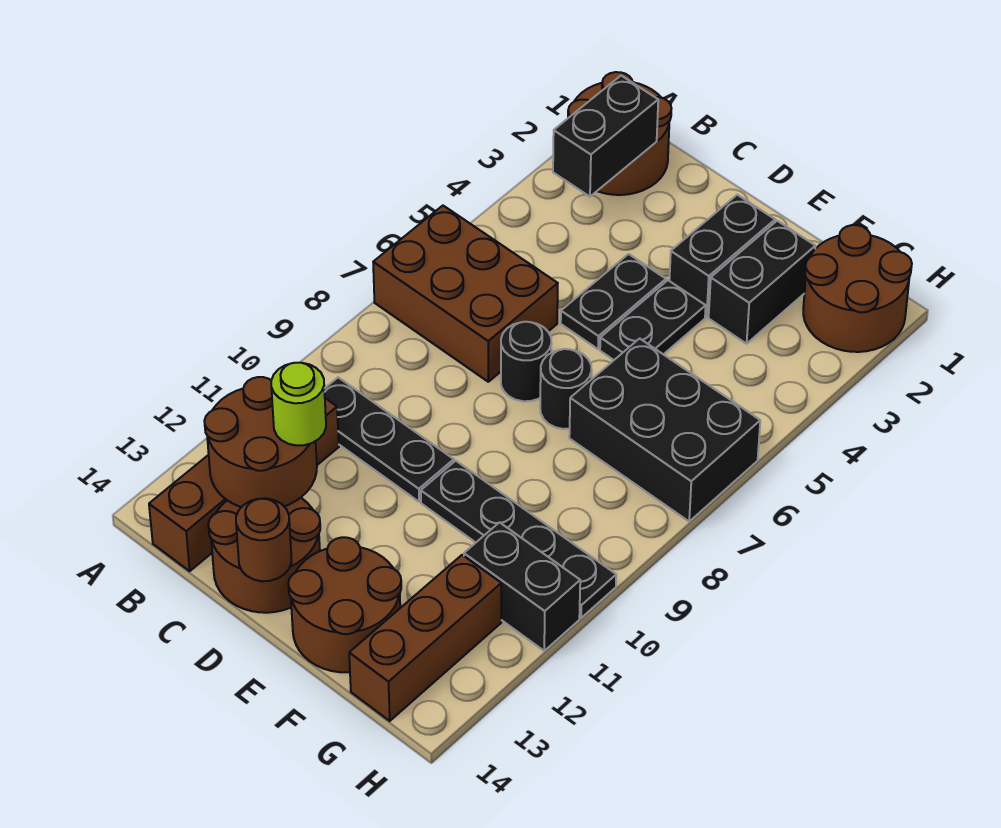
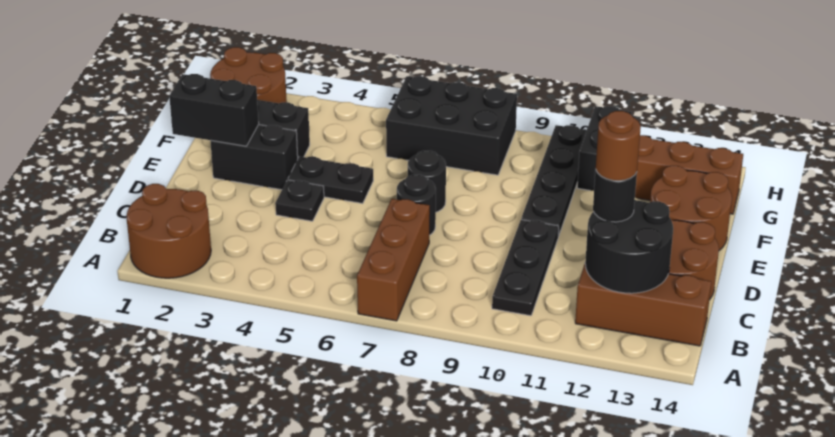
brown 2x3 brick [373,206,558,382] -> brown 1x3 brick [357,199,430,321]
black 1x2 brick [553,76,658,197] -> black 1x2 brick moved to [169,74,259,146]
brown 1x4 brick [149,398,339,571] -> brown 1x3 brick [575,264,711,346]
brown 2x2 round brick [204,377,317,507] -> black 2x2 round brick [585,200,673,293]
lime 1x1 round brick [271,363,326,446] -> black 1x1 round brick [593,170,637,222]
black 1x2 plate [561,254,666,349] -> black 1x1 plate [275,180,324,221]
brown 1x1 round brick [236,498,292,581] -> brown 1x1 round brick moved to [596,111,641,181]
black 2x3 brick [569,339,760,521] -> black 2x3 brick turned to [386,76,517,175]

